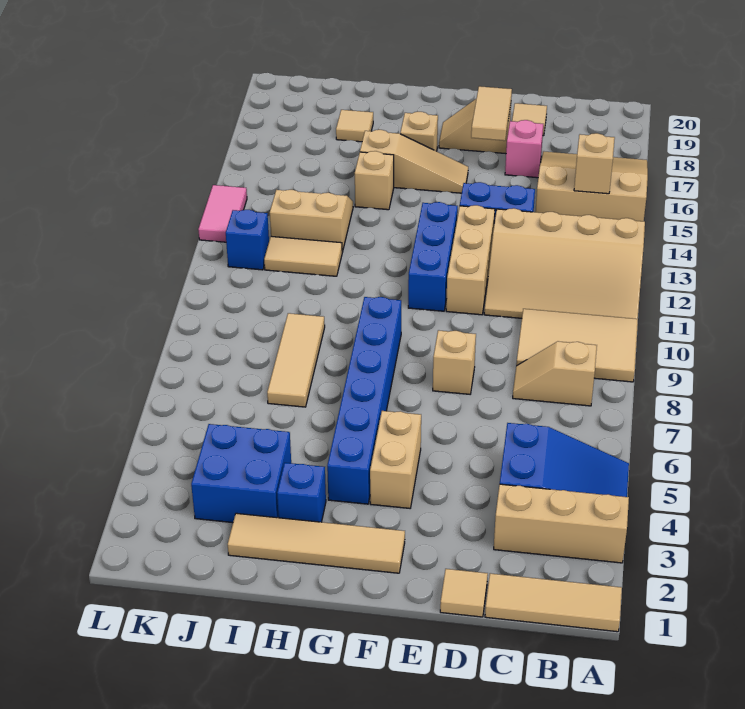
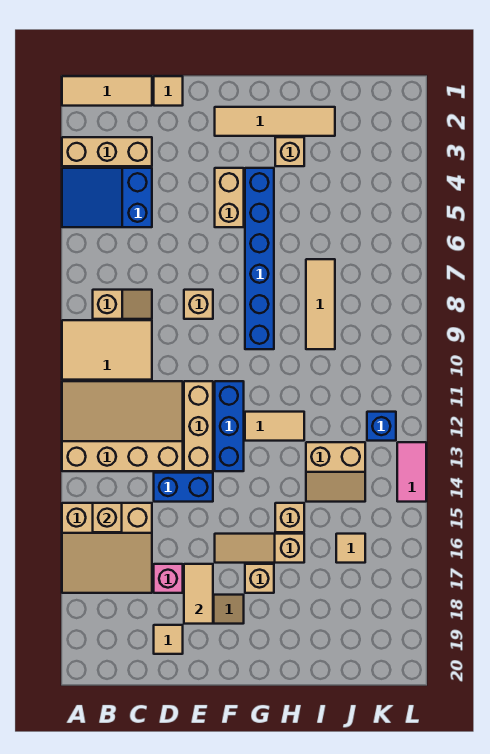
blue 1x1 brick [277,463,326,522] -> tan 1x1 brick [275,137,304,166]
blue 2x2 brick [191,424,291,523] -> none
tan 1x2 tile [264,236,342,276] -> tan 1x2 tile moved to [245,412,304,441]
tan 1x1 tile [336,110,373,142] -> tan 1x1 tile moved to [336,534,365,563]

